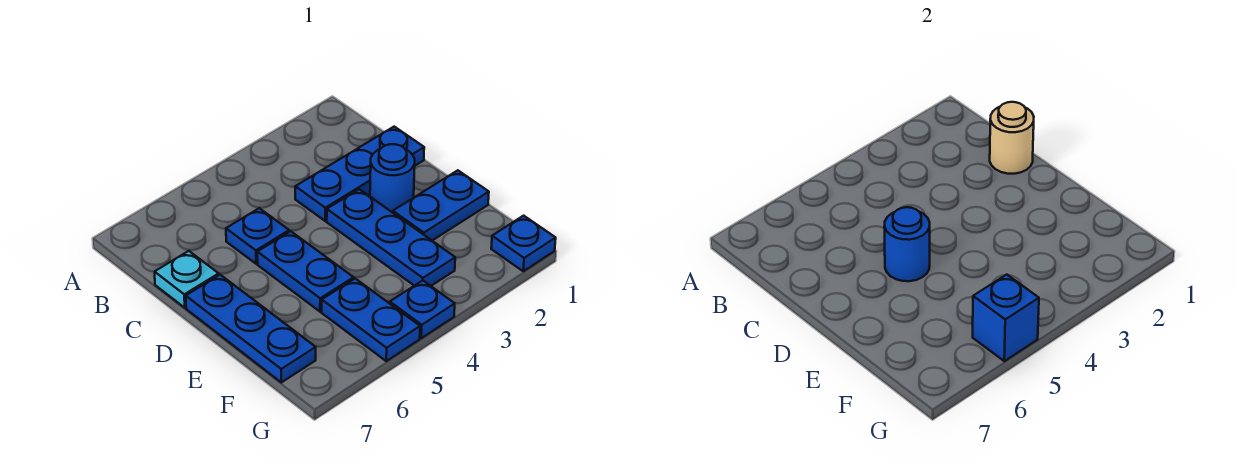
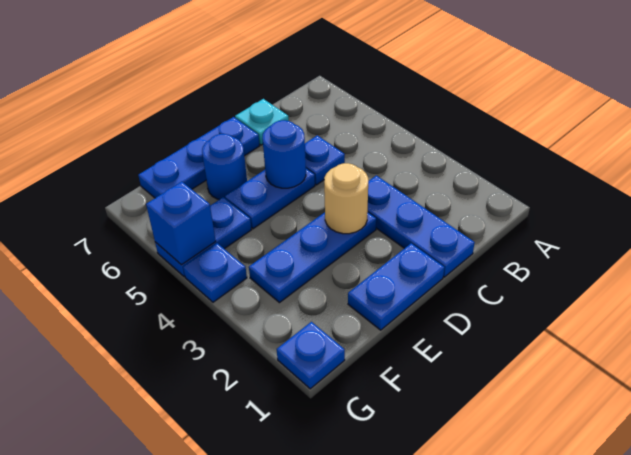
tan 1x1 round brick [990,102,1034,174] -> tan 1x1 round brick moved to [324,163,368,234]
blue 1x1 round brick [370,144,415,213] -> blue 1x1 round brick moved to [202,134,247,199]
blue 1x2 plate [393,170,489,240] -> blue 1x2 plate turned to [348,243,444,330]

